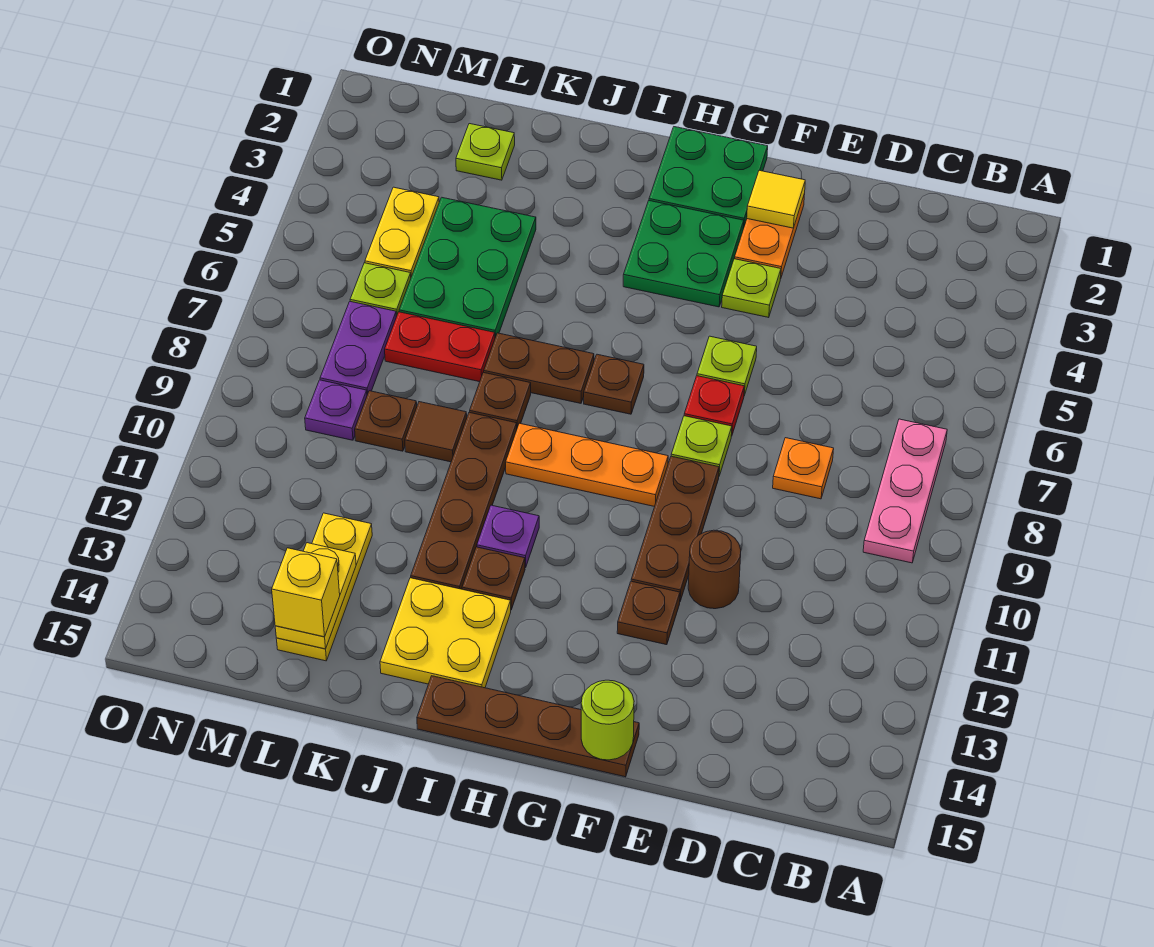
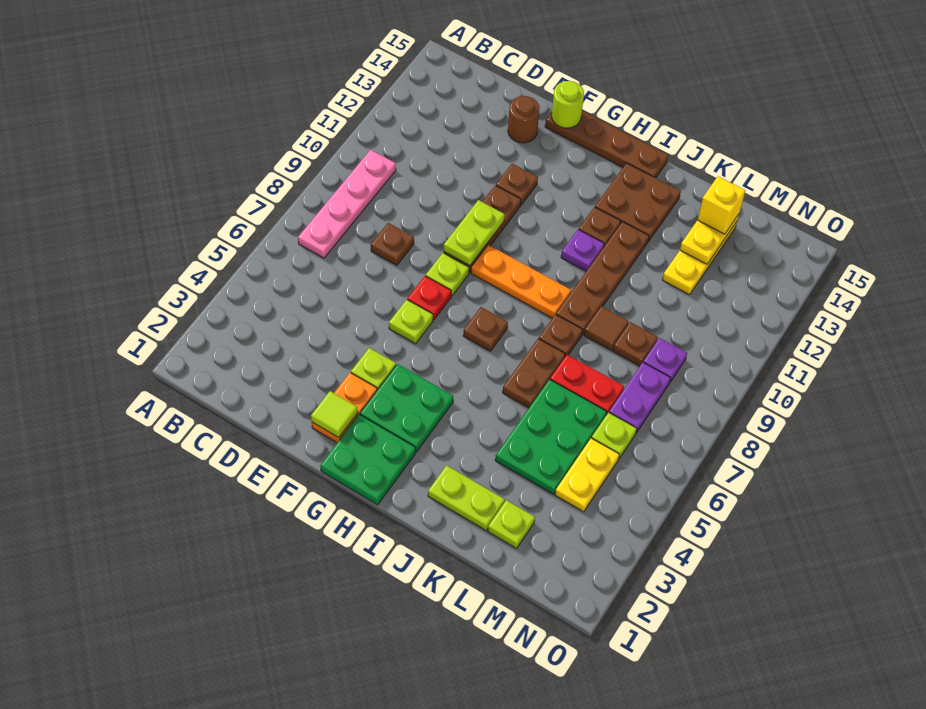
pink 1x3 plate [863,419,947,563] -> pink 1x4 plate [298,150,396,258]
orange 1x1 plate [773,438,834,499] -> brown 1x1 plate [371,223,414,265]
brown 1x1 round brick [688,530,741,609] -> brown 1x1 round brick moved to [508,96,540,143]
yellow 1x1 tile [747,170,805,228] -> lime 1x1 tile [311,391,358,438]
none -> lime 1x2 plate [444,200,505,266]
brown 1x2 plate [484,333,594,403] -> brown 1x2 plate turned to [503,339,565,408]
yellow 2x2 plate [380,578,511,688] -> brown 2x2 plate [595,163,681,241]
none -> lime 1x2 plate [428,465,505,530]

